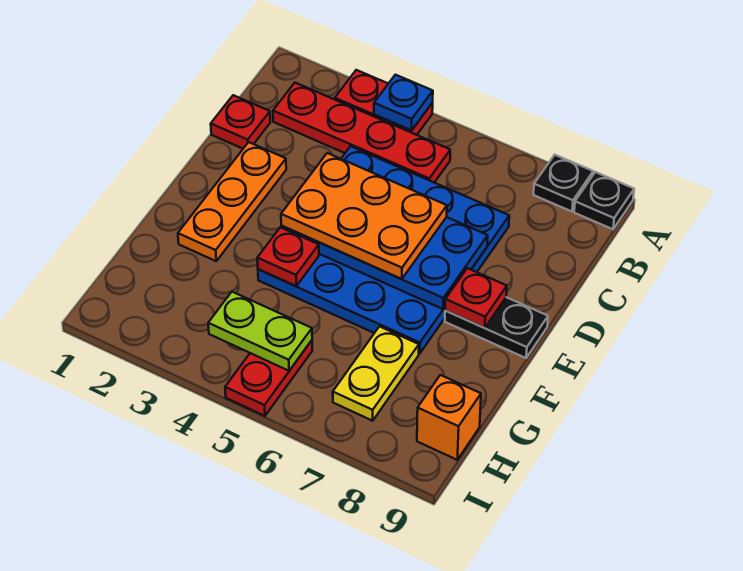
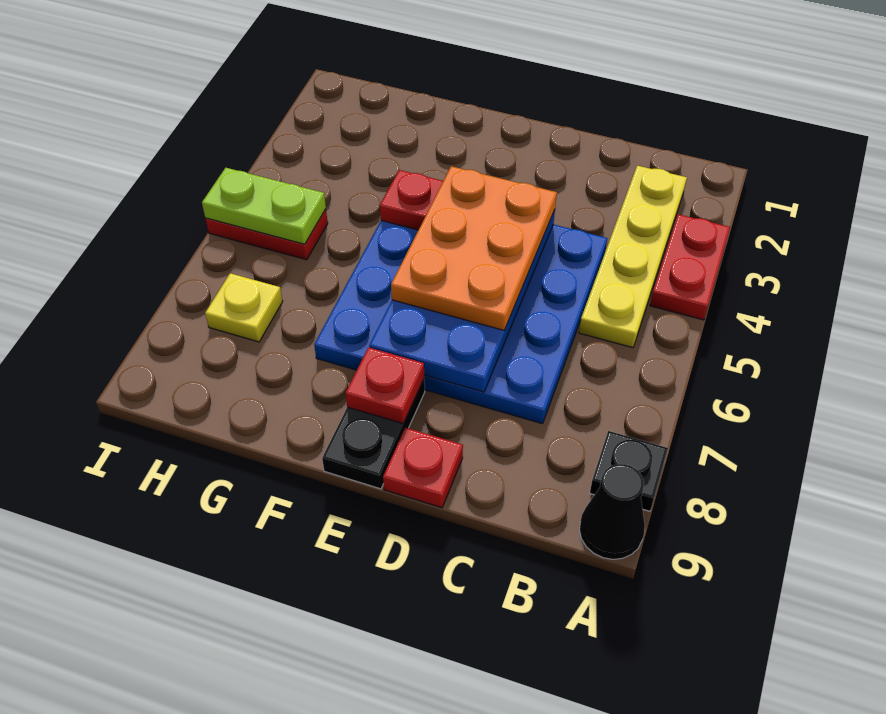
blue 1x1 plate [374,75,433,130] -> none
black 1x1 plate [574,172,634,229] -> black 1x1 cone [580,464,645,559]
red 1x4 plate [273,83,450,182] -> yellow 1x4 plate [579,166,687,348]
red 1x1 plate [211,95,270,149] -> red 1x1 plate moved to [383,428,463,508]
orange 1x3 plate [178,142,286,261] -> none
yellow 1x2 plate [333,327,419,421] -> yellow 1x1 plate [205,273,283,342]
lime 1x2 plate [208,292,312,371] -> lime 1x2 plate turned to [202,168,326,244]
orange 1x1 brick [417,375,481,460] -> none

